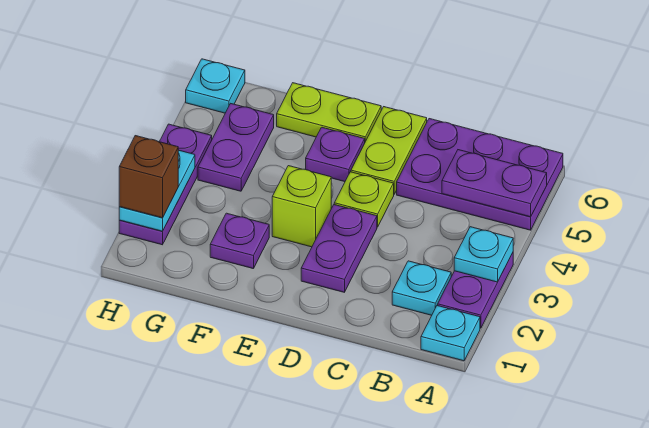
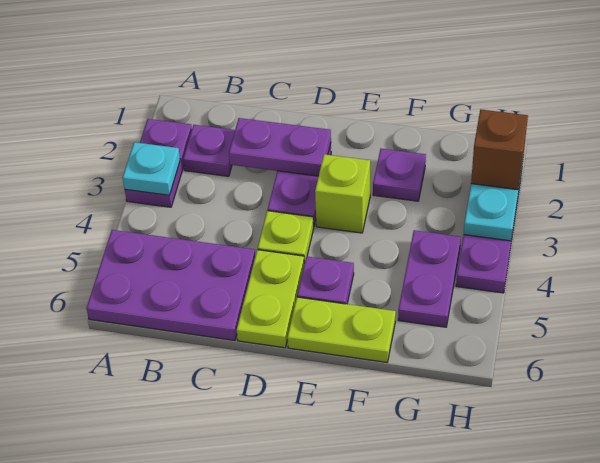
cyan 1x1 plate [421,306,480,361] -> none
purple 1x2 plate [442,150,547,217] -> purple 1x2 plate moved to [229,118,331,176]
cyan 1x1 plate [392,261,451,315] -> purple 1x1 plate [183,125,235,176]
cyan 1x1 plate [186,59,245,113] -> none

